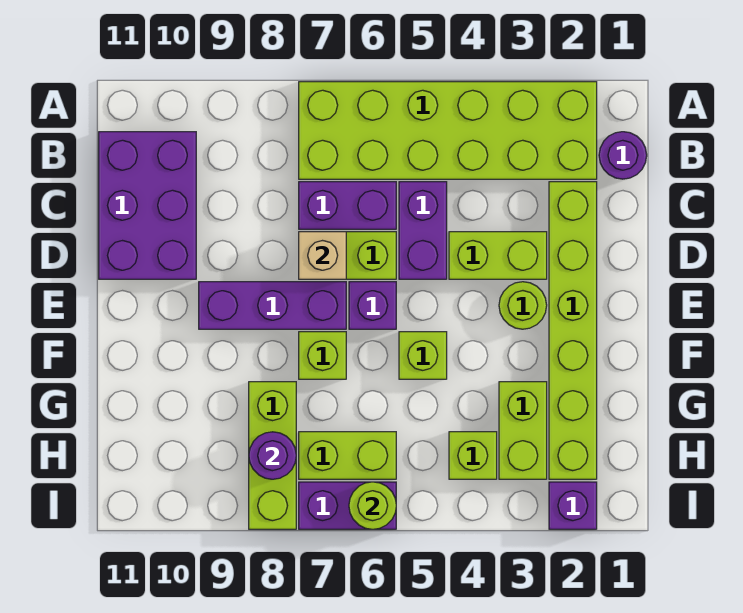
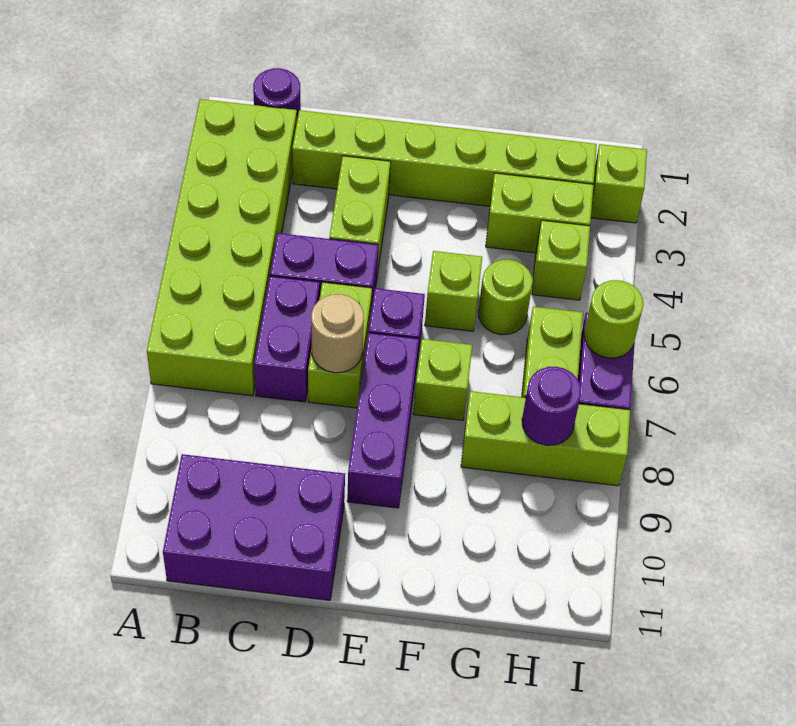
tan 1x1 brick [299,232,346,279] -> tan 1x1 round brick [311,294,364,373]
lime 1x1 round brick [499,282,547,329] -> lime 1x1 round brick moved to [478,260,533,335]
purple 1x1 brick [549,482,597,529] -> lime 1x1 brick [591,144,647,223]

